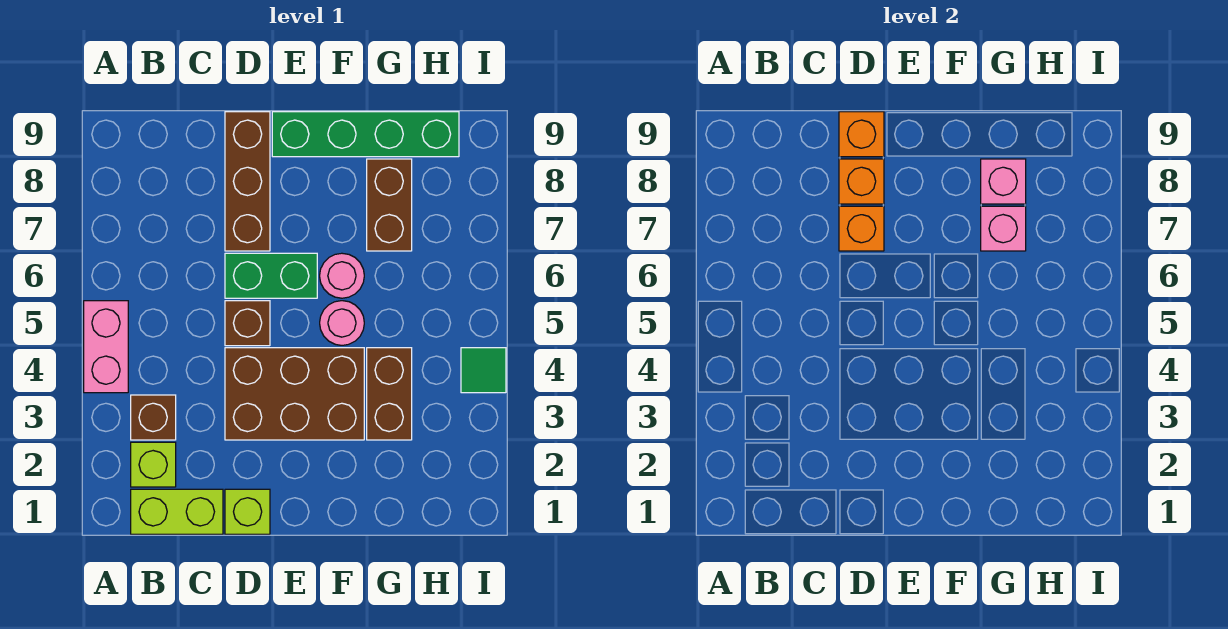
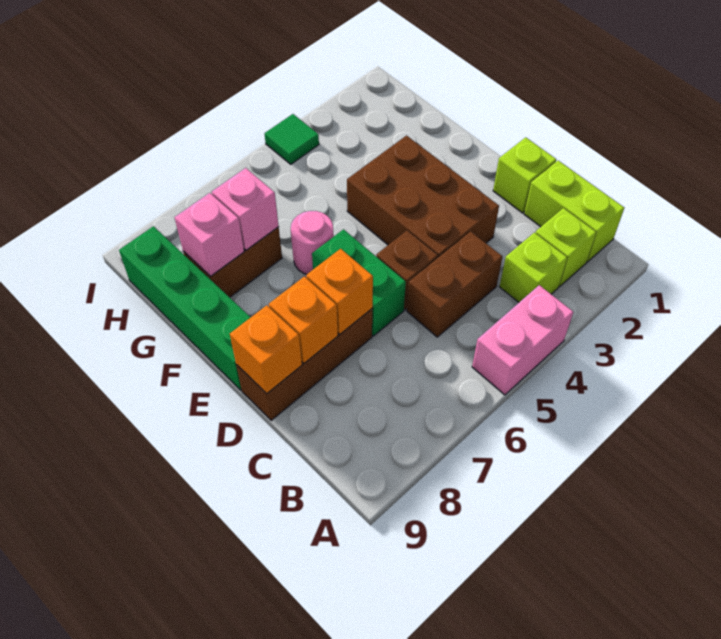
brown 1x1 brick [131,395,176,440] -> lime 1x1 brick [499,233,567,302]
pink 1x1 round brick [320,301,364,345] -> none
brown 1x2 brick [367,348,412,440] -> brown 1x2 brick moved to [407,231,503,337]

